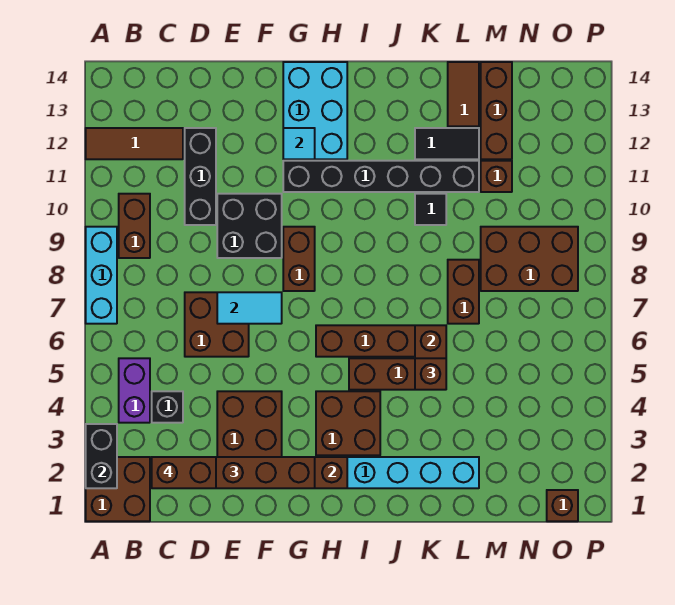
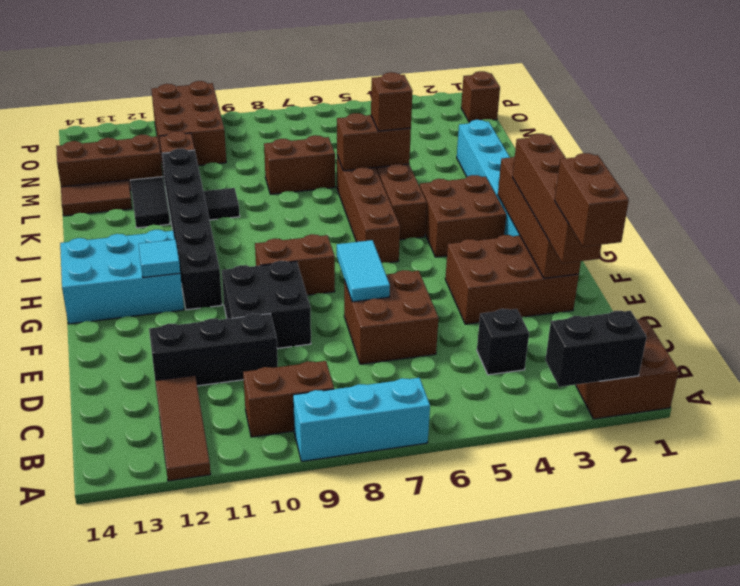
purple 1x2 brick [119,358,150,423] -> none
brown 2x3 brick [481,227,578,291] -> brown 2x3 brick moved to [151,81,226,166]

